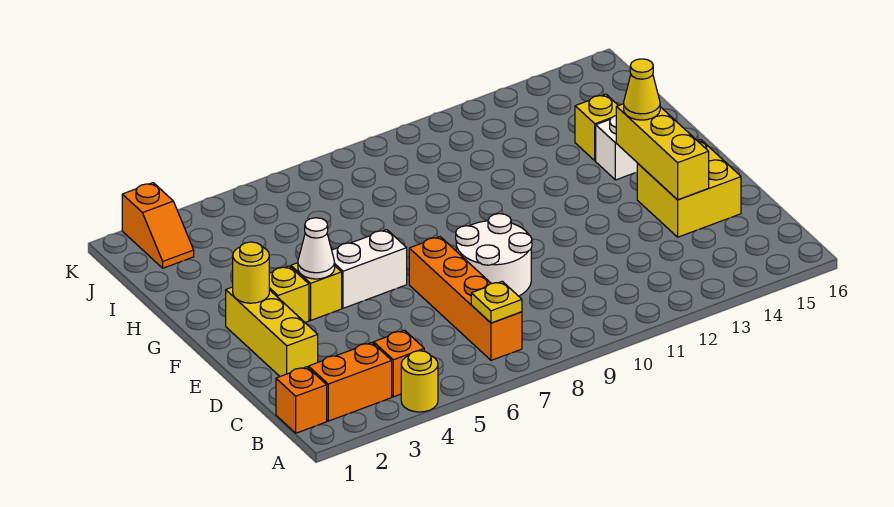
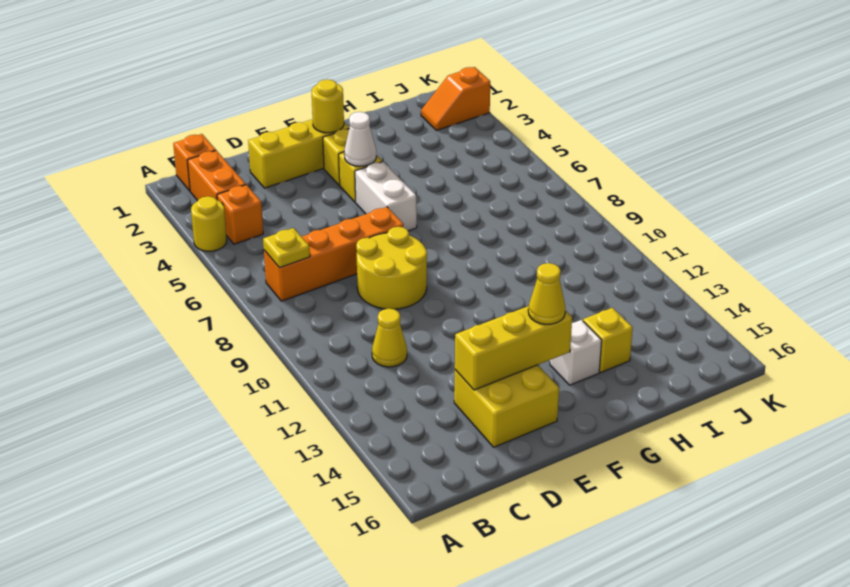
none -> yellow 1x1 cone [372,309,407,367]
white 2x2 round brick [456,214,532,296] -> yellow 2x2 round brick [356,227,427,309]

